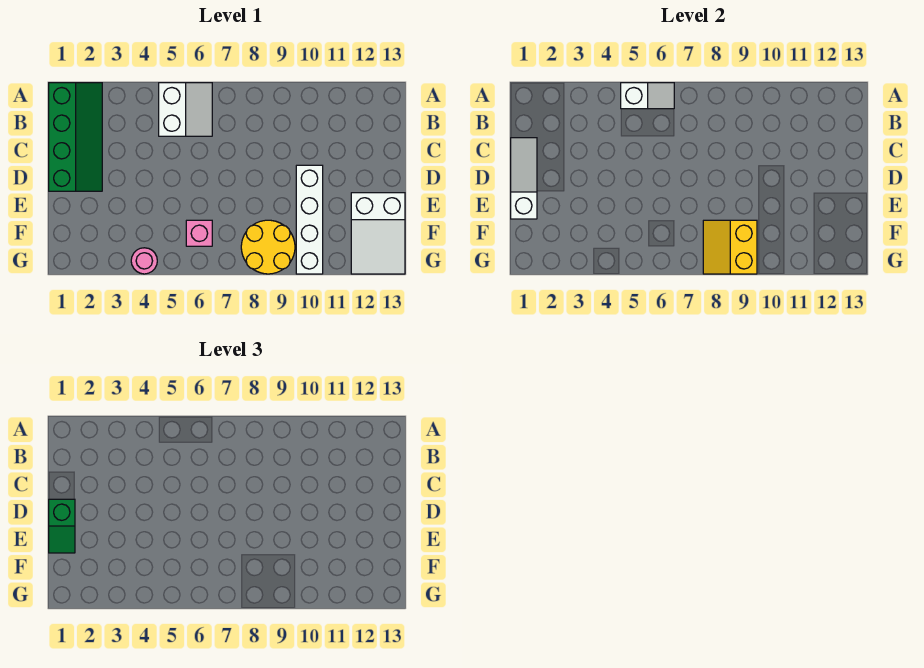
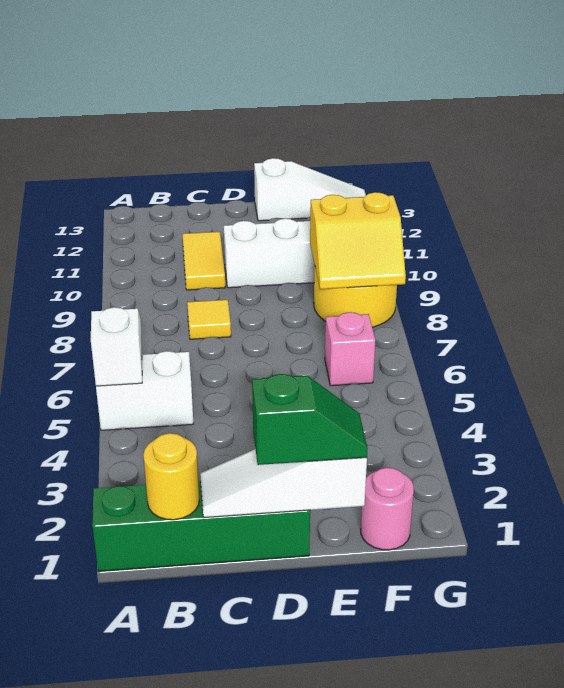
none -> yellow 1x1 round brick [143,433,199,520]
none -> yellow 1x1 tile [187,300,231,339]
none -> yellow 1x2 tile [182,232,225,290]
white 2x3 slope [351,193,405,274] -> white 1x3 slope [254,158,366,221]
pink 1x1 round brick [131,248,157,274] -> pink 1x1 round brick moved to [361,468,414,550]

